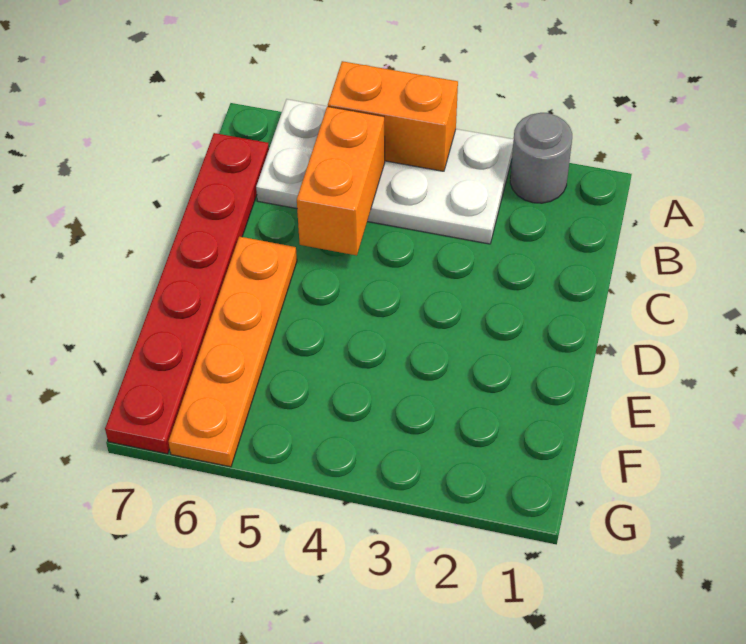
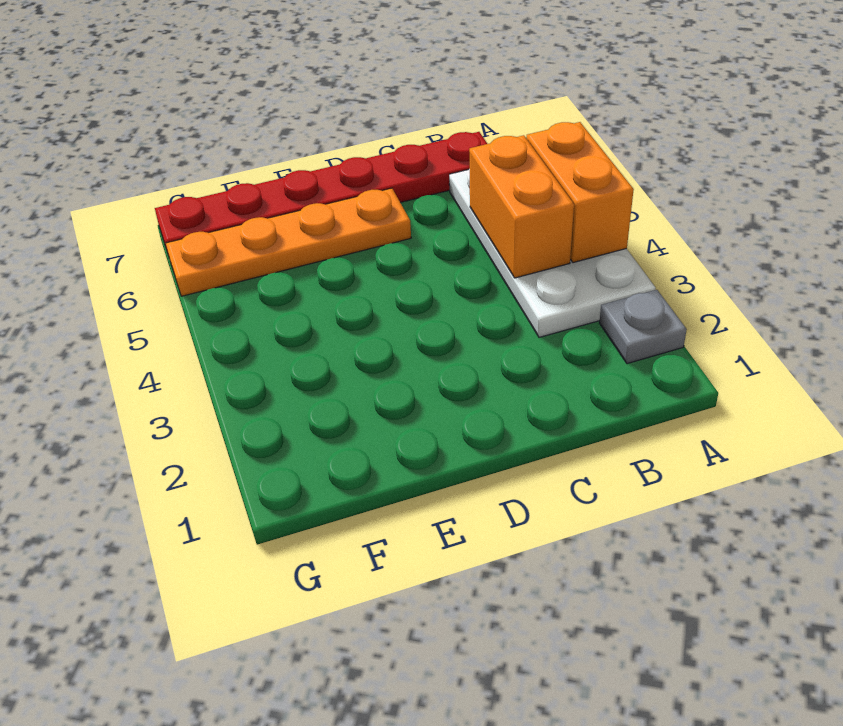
grey 1x1 round brick [510,113,572,203] -> grey 1x1 plate [599,290,687,364]
orange 1x2 brick [297,106,385,255] -> orange 1x2 brick turned to [469,135,574,278]

